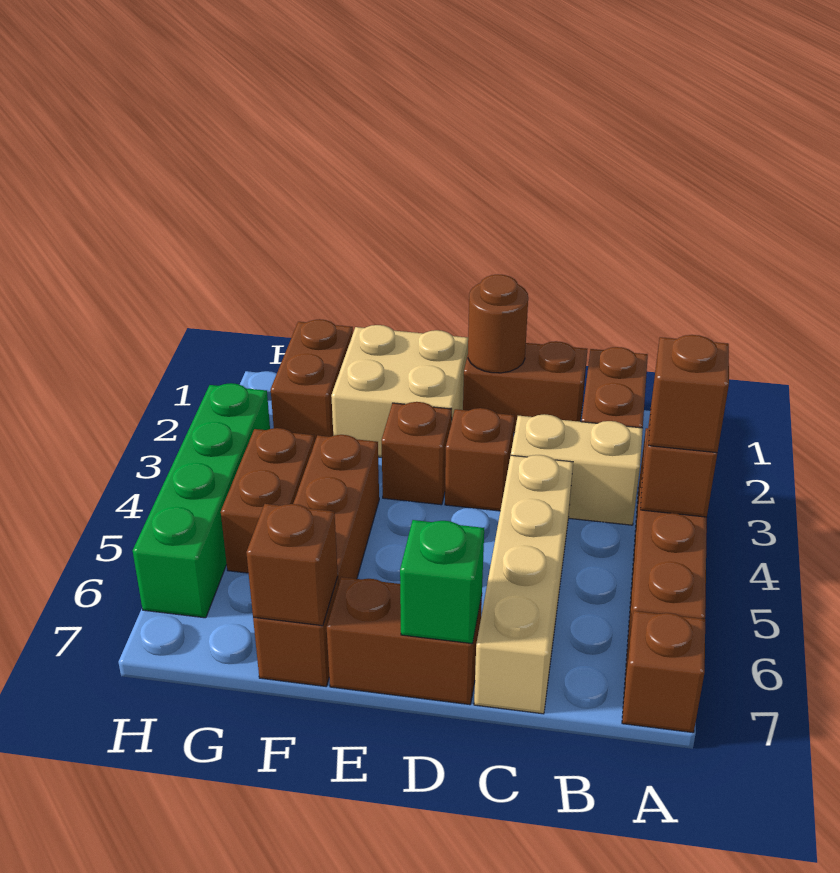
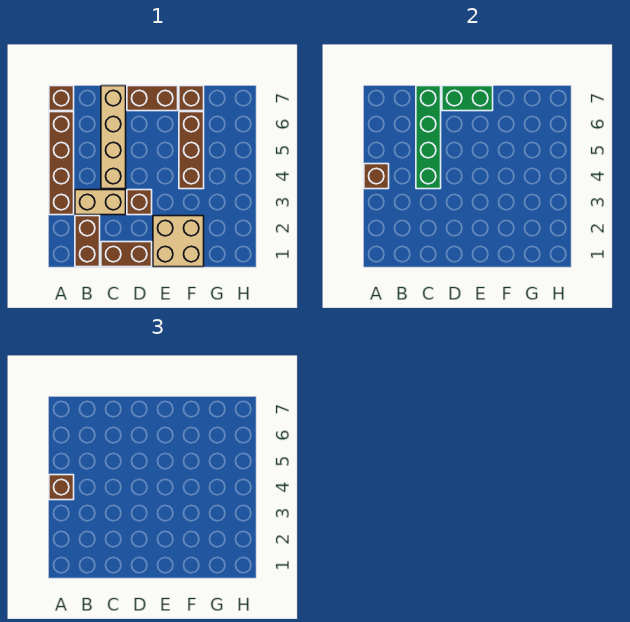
brown 1x1 round brick [468,274,528,373] -> none
green 1x1 brick [400,520,484,644] -> green 1x2 brick [442,86,493,111]
brown 1x1 brick [381,402,452,505] -> none
brown 1x1 brick [246,504,338,626] -> none
brown 1x2 brick [271,319,353,440] -> none
brown 1x2 brick [221,428,315,573] -> none
green 1x4 brick [133,383,270,618] -> green 1x4 brick moved to [416,86,441,189]

